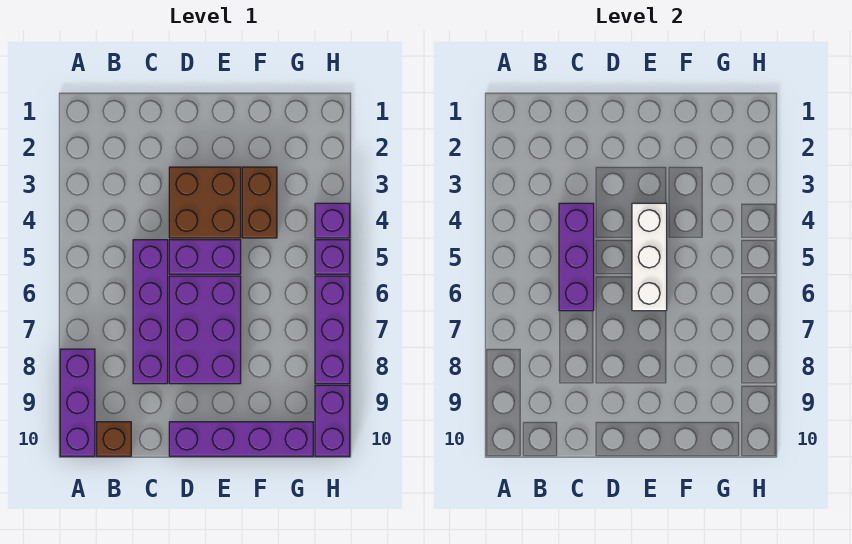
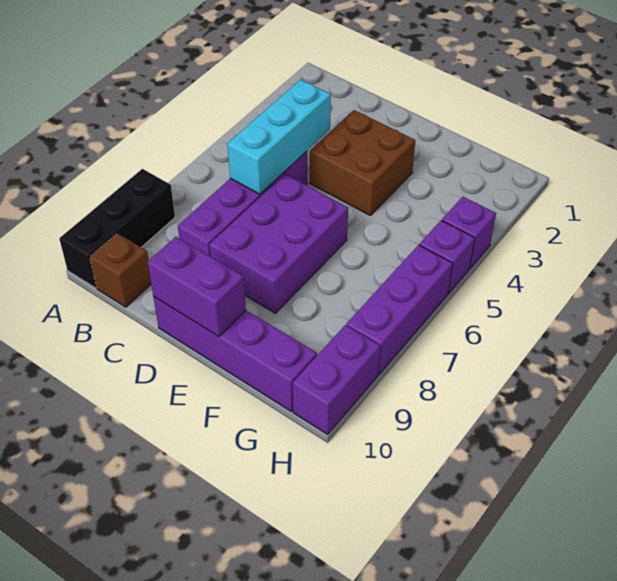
purple 1x3 brick [60,349,95,456] -> black 1x3 brick [59,169,175,288]
purple 1x3 brick [559,203,594,311] -> cyan 1x3 brick [227,80,331,194]
purple 1x2 brick [169,240,241,274] -> purple 1x2 brick moved to [148,237,246,337]
white 1x3 brick [632,203,667,311] -> none
brown 1x2 brick [242,167,277,238] -> none

